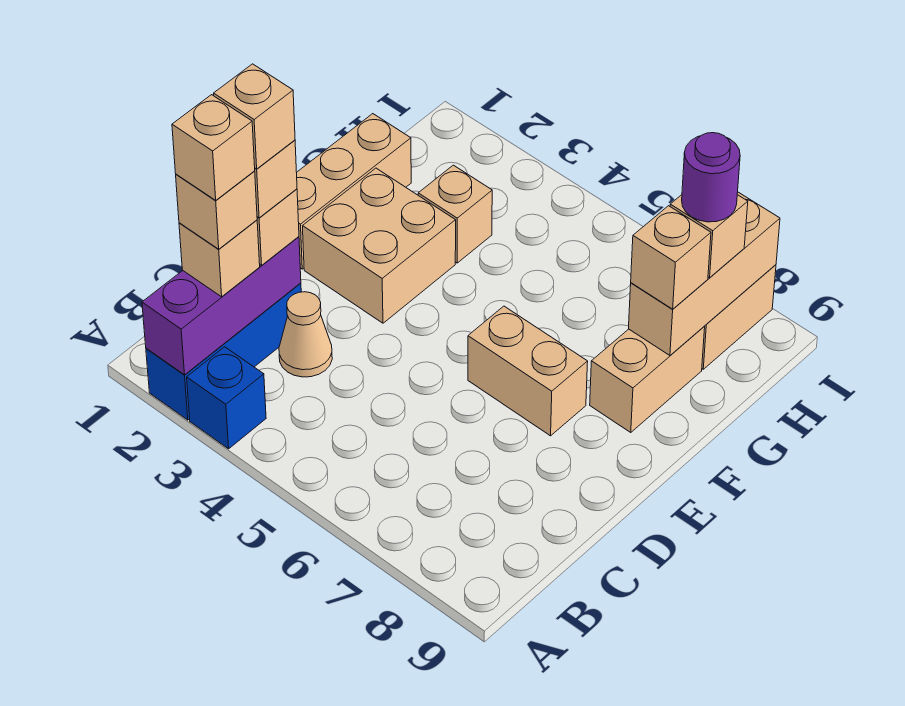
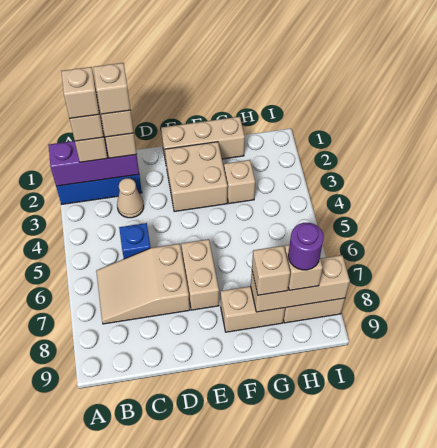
blue 1x1 brick [187,347,266,449] -> blue 1x1 brick moved to [119,223,151,259]
none -> tan 2x3 slope [96,244,190,324]

